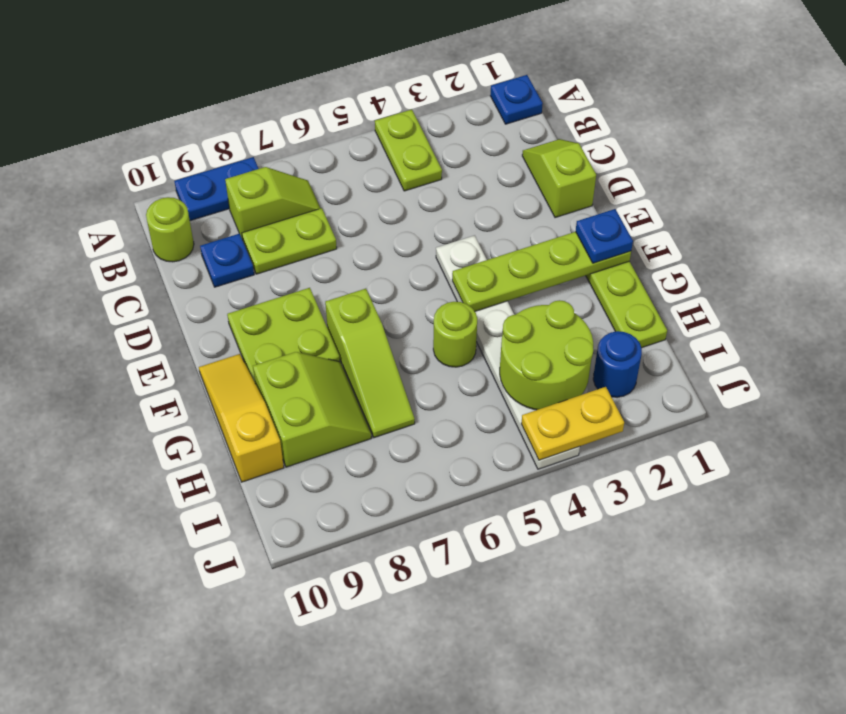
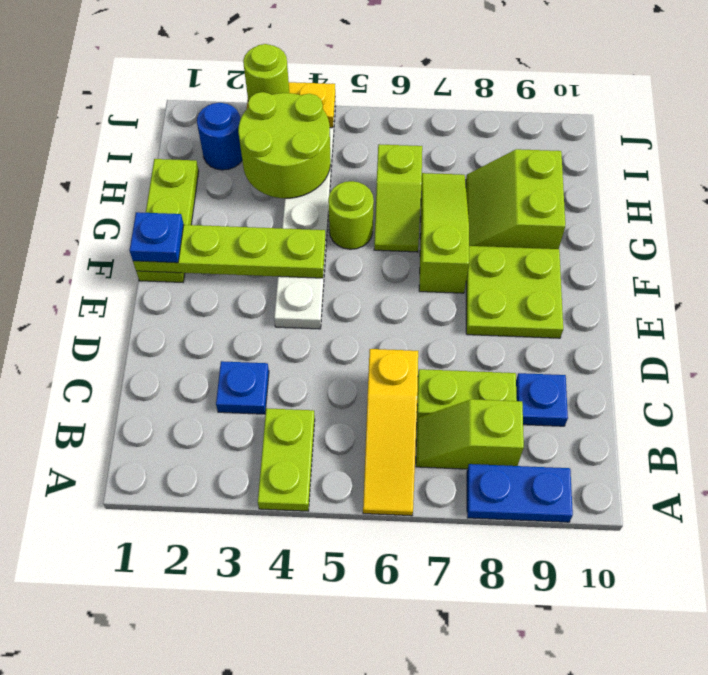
blue 1x1 plate [490,75,543,124] -> blue 1x1 plate moved to [216,361,269,414]
lime 1x1 round brick [146,197,194,262] -> lime 1x1 round brick moved to [243,44,289,101]
lime 1x2 slope [522,139,596,218] -> lime 1x2 slope moved to [374,144,422,252]
yellow 1x3 slope [199,354,284,482] -> yellow 1x3 slope moved to [363,349,418,516]

